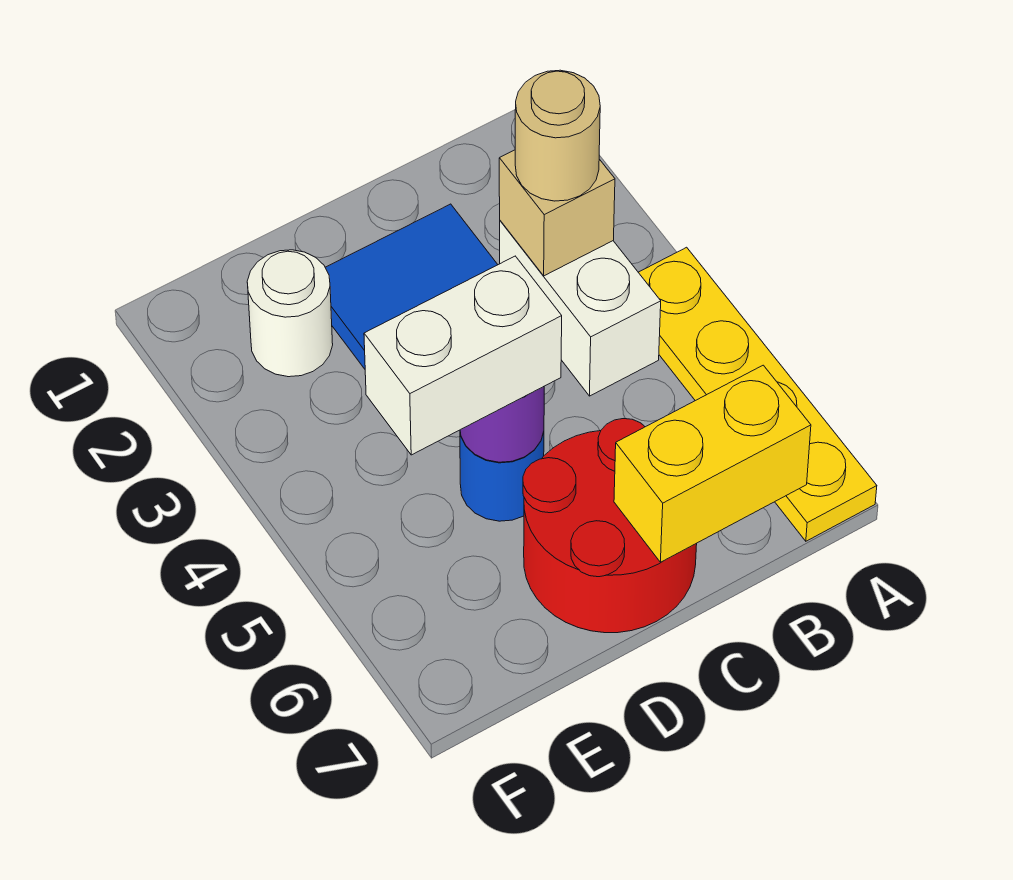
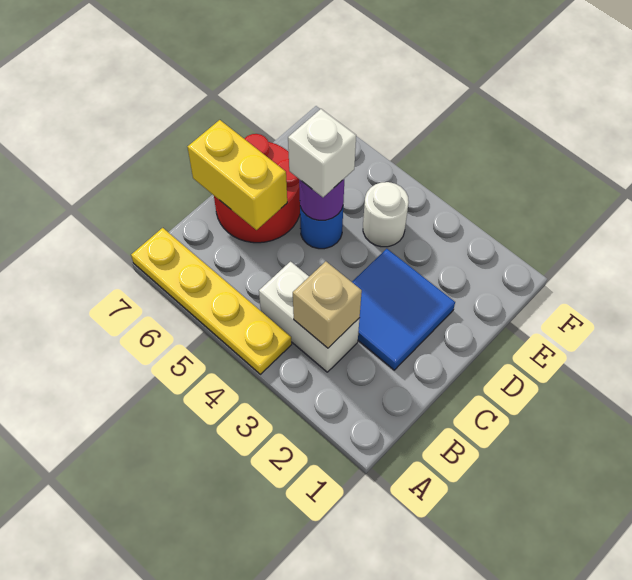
tan 1x1 round brick [515,70,600,201] -> none
yellow 1x2 brick [614,365,811,562] -> yellow 1x2 brick turned to [187,120,287,230]
white 1x2 brick [364,256,562,455] -> white 1x1 brick [288,109,356,197]
white 1x1 round brick [247,250,333,377] -> white 1x1 round brick moved to [363,182,409,247]

